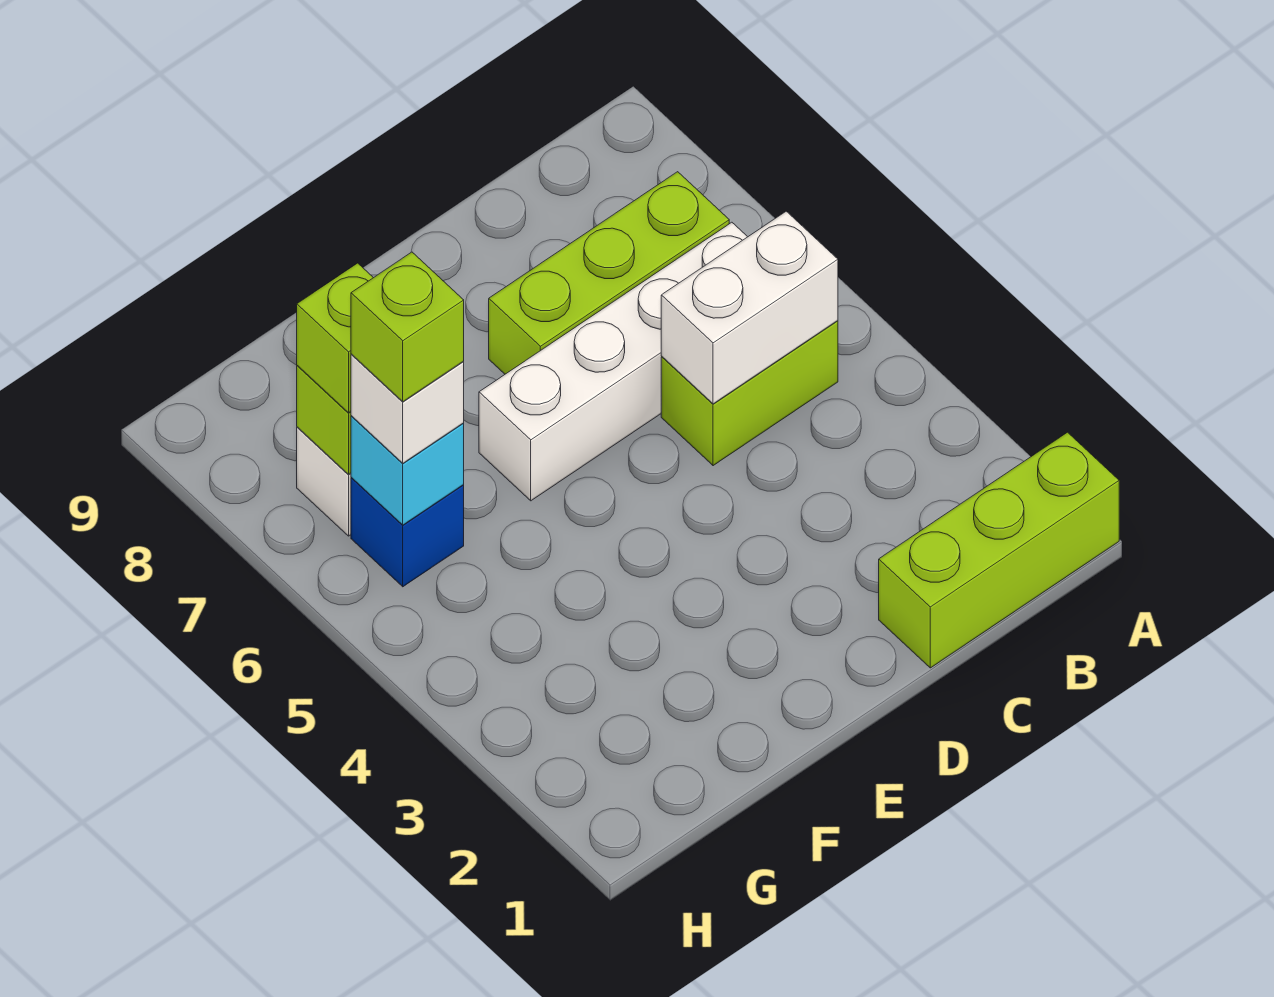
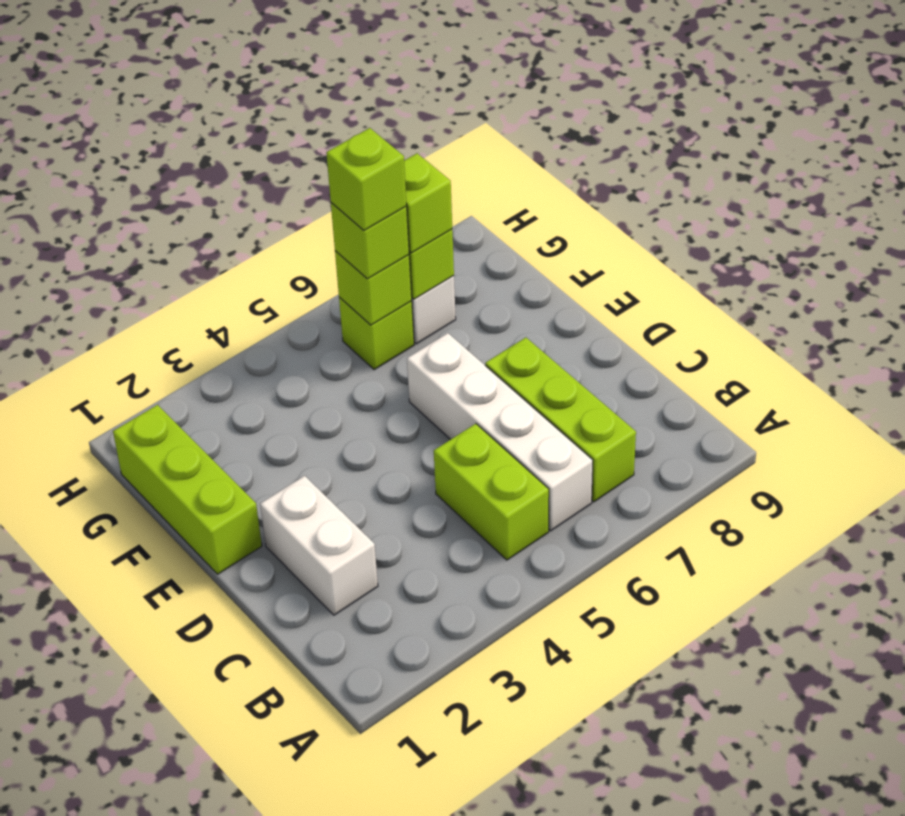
lime 1x3 brick [879,432,1119,668] -> lime 1x3 brick moved to [113,405,262,574]
white 1x2 brick [661,211,838,404] -> white 1x2 brick moved to [260,476,378,615]
blue 1x1 brick [351,478,464,587] -> lime 1x1 brick [339,297,414,370]
cyan 1x1 brick [351,416,464,525] -> lime 1x1 brick [335,251,412,325]
white 1x1 brick [351,354,464,463] -> lime 1x1 brick [331,203,409,279]

